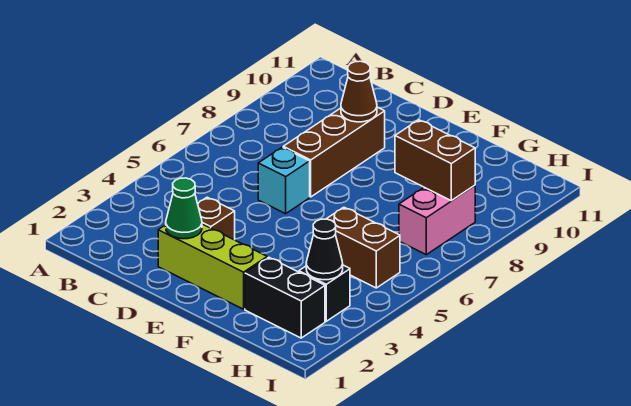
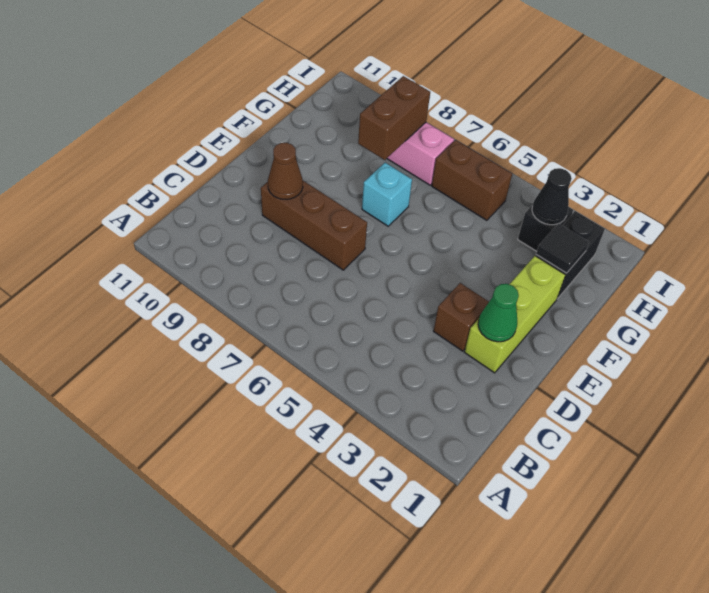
cyan 1x1 brick [258,147,310,214] -> cyan 1x1 brick moved to [362,163,412,226]
none -> black 1x1 tile [536,224,589,273]
brown 1x2 brick [327,207,400,288] -> brown 1x2 brick turned to [432,140,512,220]

